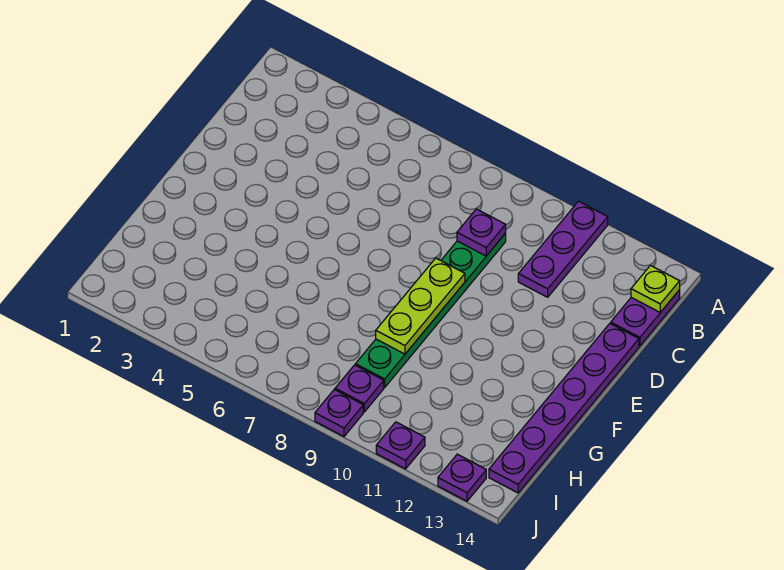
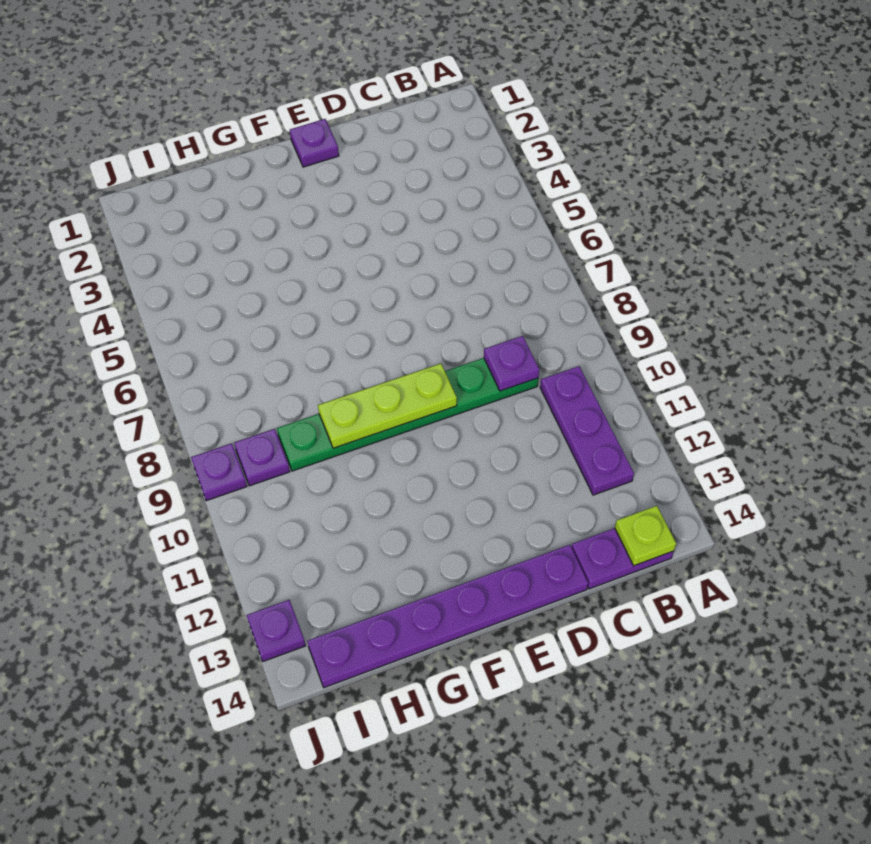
purple 1x3 plate [518,201,608,297] -> purple 1x3 plate turned to [540,366,634,495]
purple 1x1 plate [376,422,425,469] -> purple 1x1 plate moved to [290,119,339,167]

